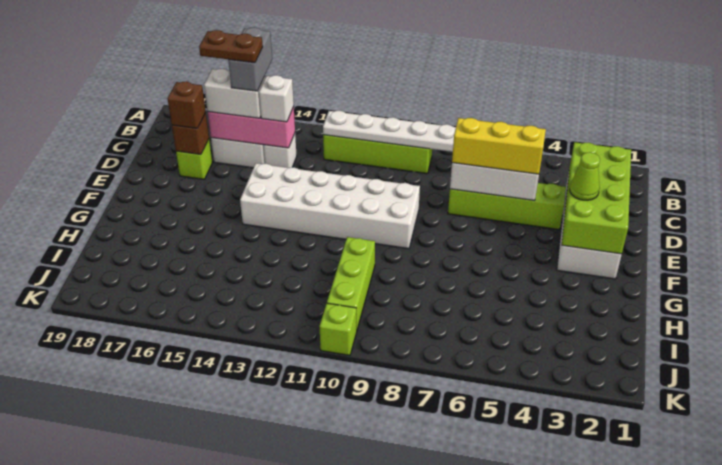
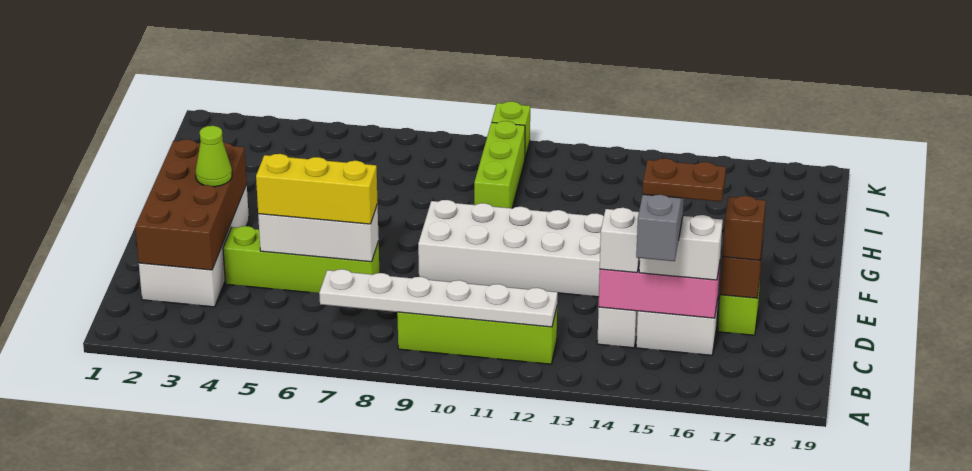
lime 2x4 brick [562,142,631,254] -> brown 2x4 brick [135,139,247,270]

